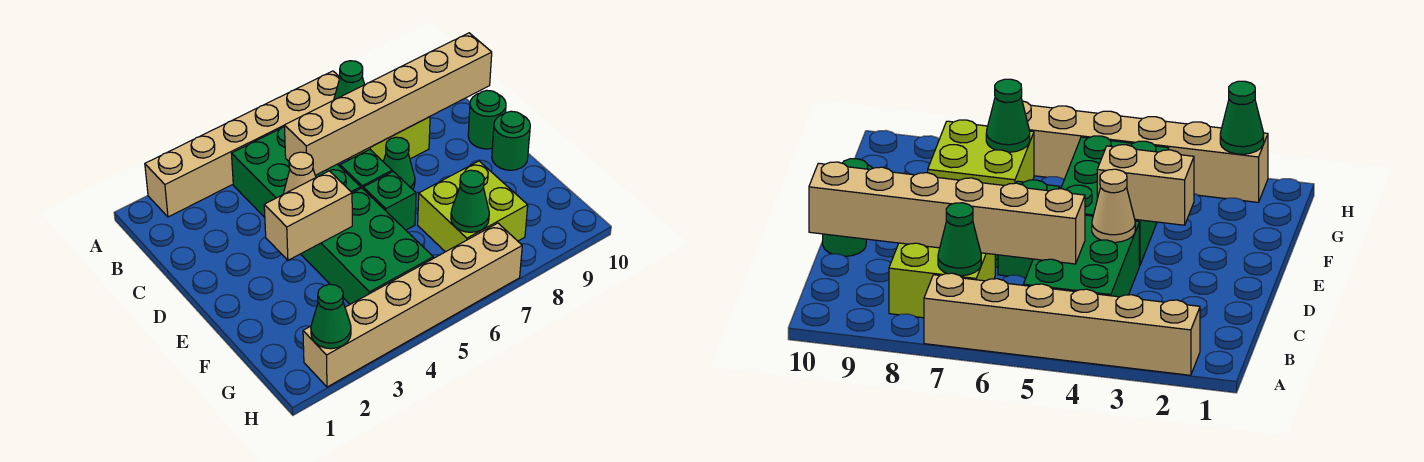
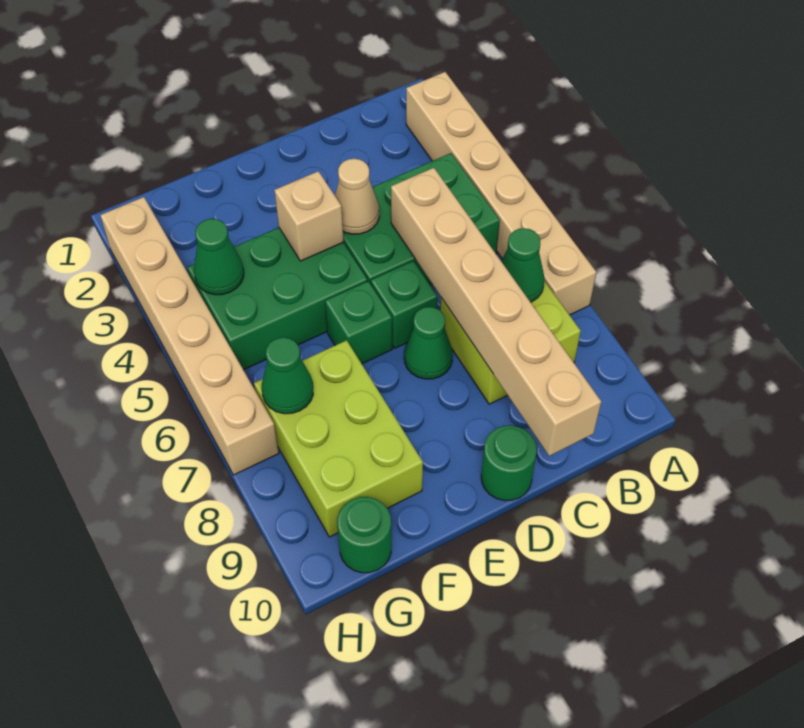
tan 1x2 brick [264,171,352,260] -> tan 1x1 brick [274,171,343,261]
green 1x1 round brick [492,111,530,170] -> green 1x1 round brick moved to [337,497,391,573]
lime 2x2 brick [418,161,528,252] -> lime 2x3 brick [254,340,423,537]
green 1x1 cone [311,284,351,349] -> green 1x1 cone moved to [194,219,244,295]

